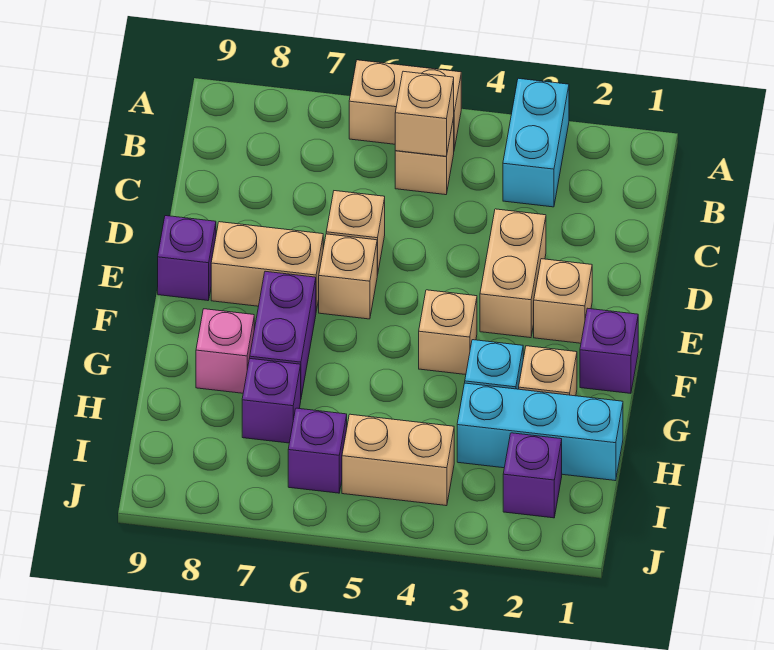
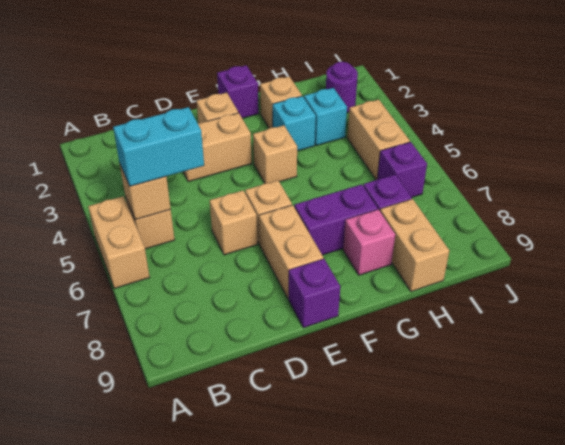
cyan 1x2 brick [503,78,569,207] -> cyan 1x2 brick moved to [113,107,204,186]
cyan 1x3 brick [457,383,623,481] -> cyan 1x1 brick [304,88,347,146]
none -> tan 1x2 brick [380,199,449,292]
purple 1x1 brick [503,433,562,518] -> purple 1x1 round brick [326,62,358,113]

